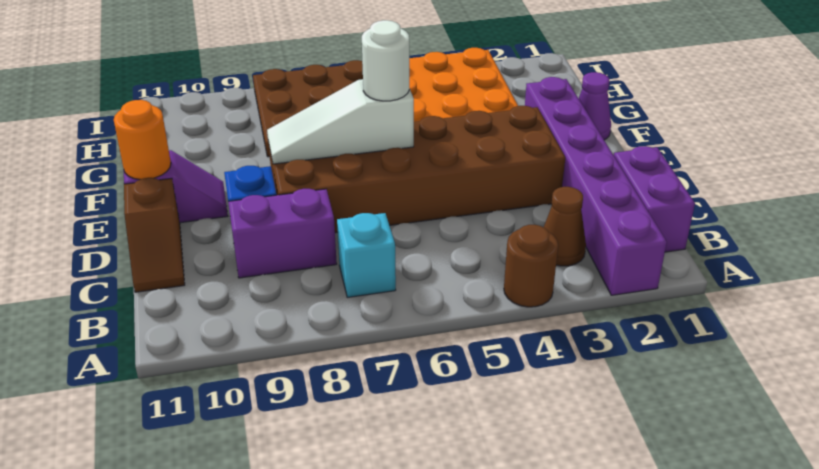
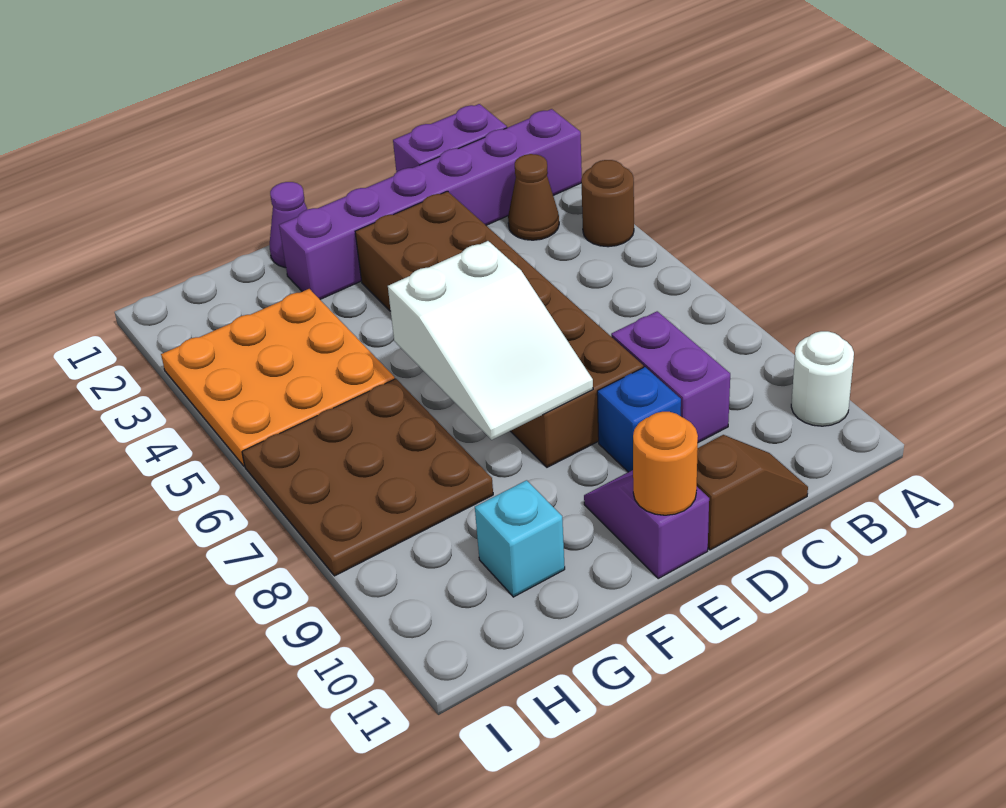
cyan 1x1 brick [337,213,396,297] -> cyan 1x1 brick moved to [475,480,565,597]
white 1x3 slope [267,79,414,164] -> white 2x3 slope [388,241,593,440]
white 1x1 round brick [362,20,409,101] -> white 1x1 round brick moved to [791,331,854,426]

